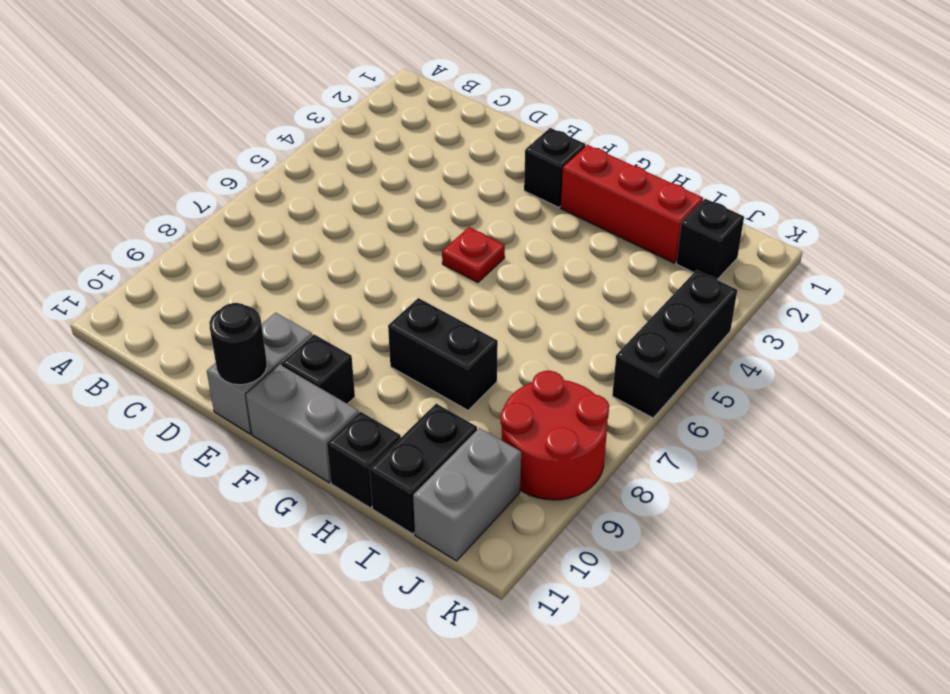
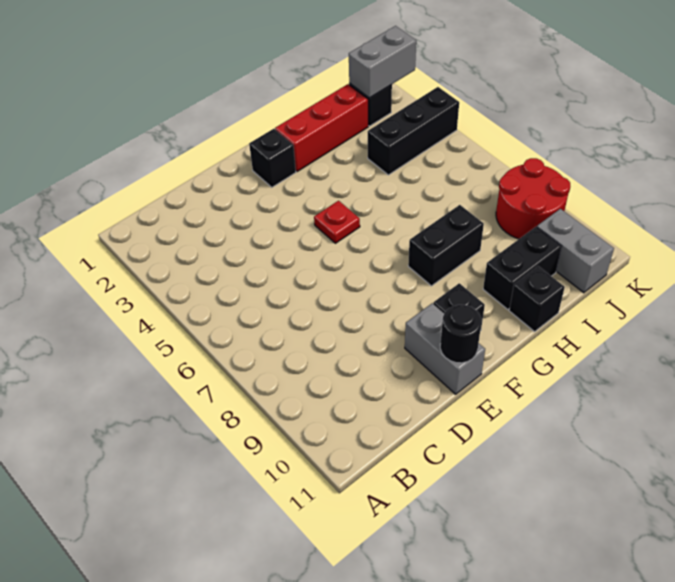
grey 1x2 brick [246,364,359,482] -> grey 1x2 brick moved to [349,26,416,98]
black 1x2 brick [369,404,477,534] -> black 1x2 brick turned to [483,227,562,310]
black 1x3 brick [612,270,737,418] -> black 1x3 brick turned to [368,87,459,175]

